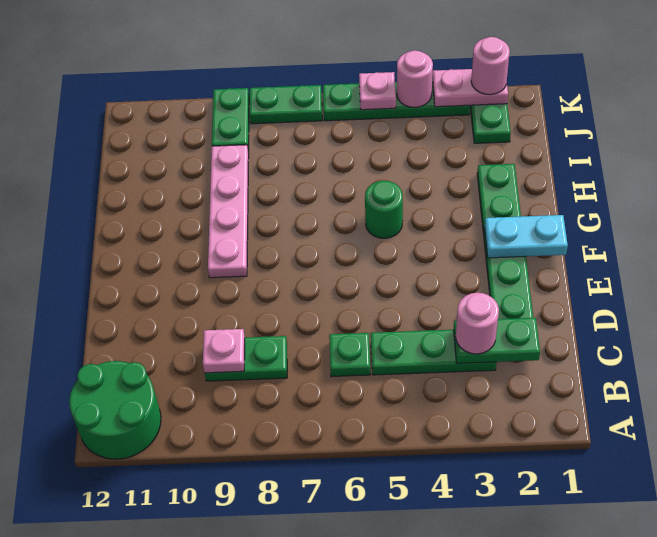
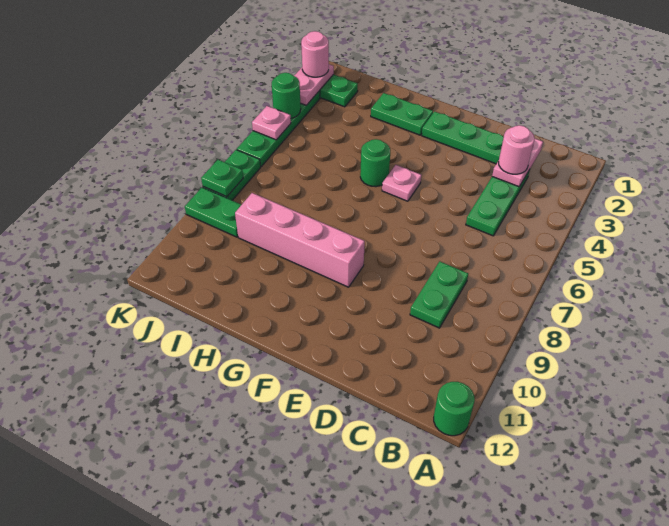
green 2x2 round brick [69,361,161,459] -> green 1x1 round brick [434,382,475,436]
green 1x2 plate [454,318,540,363] -> pink 1x2 plate [492,139,543,187]
green 1x1 plate [329,333,370,376] -> green 1x1 plate moved to [201,160,243,197]
pink 1x1 plate [203,329,245,373] -> pink 1x1 plate moved to [382,165,421,201]
cyan 1x2 plate [484,215,568,258] -> none
pink 1x4 plate [208,145,249,278] -> pink 1x4 brick [235,193,365,287]
pink 1x1 round brick [397,50,433,107] -> green 1x1 round brick [272,73,301,118]

